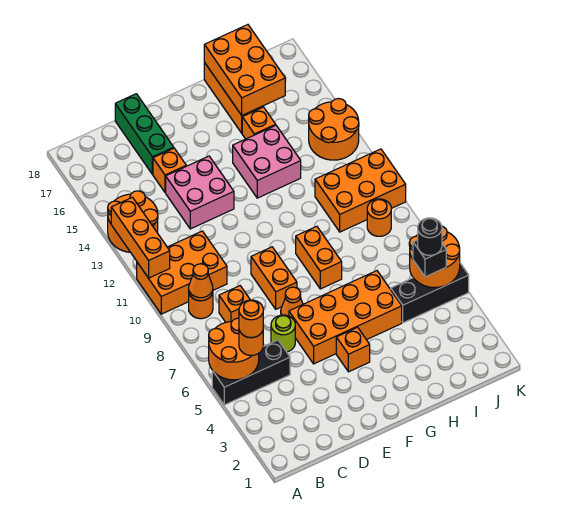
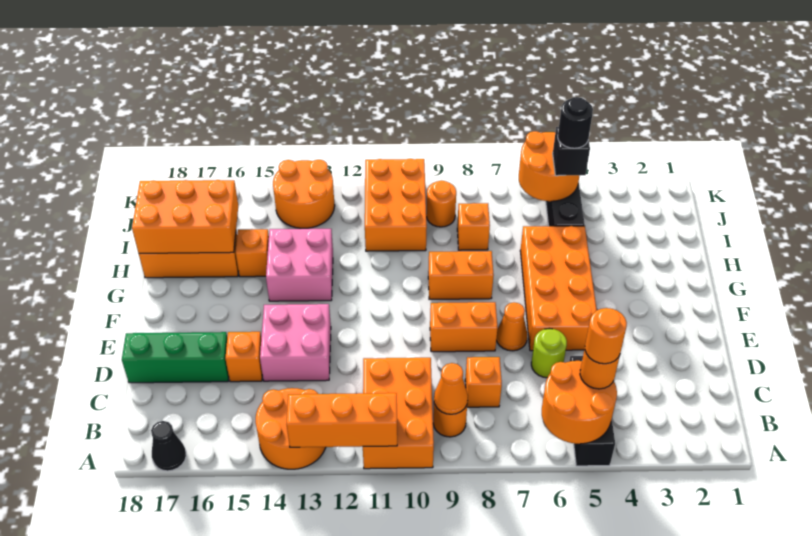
none -> black 1x1 cone [151,421,186,471]
orange 1x1 brick [336,327,370,372] -> orange 1x1 brick moved to [457,203,490,250]

